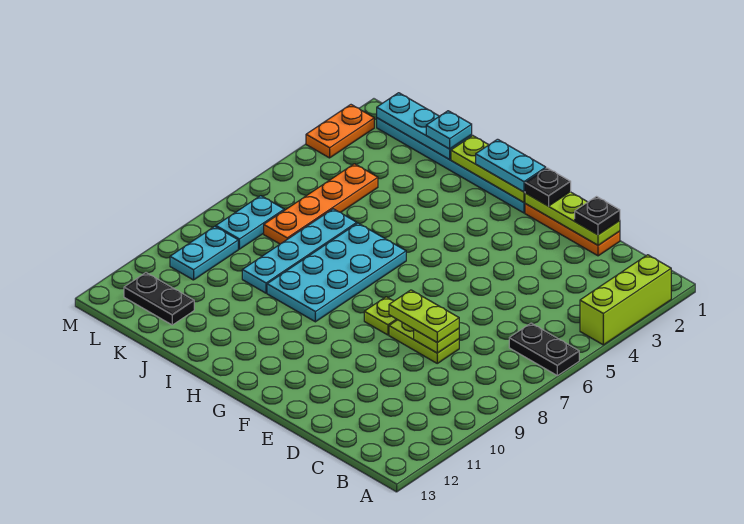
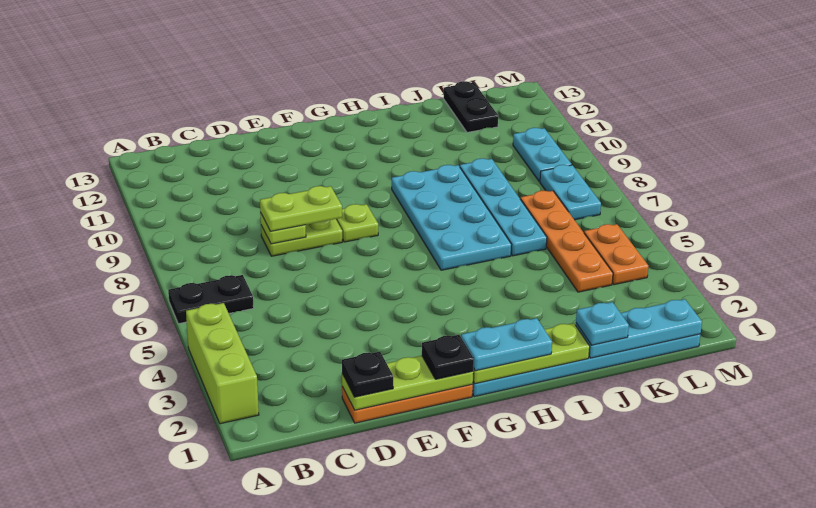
black 1x2 plate [124,273,194,325] -> black 1x2 plate turned to [443,81,498,132]
orange 1x2 plate [306,105,374,158] -> orange 1x2 plate moved to [584,224,649,285]

